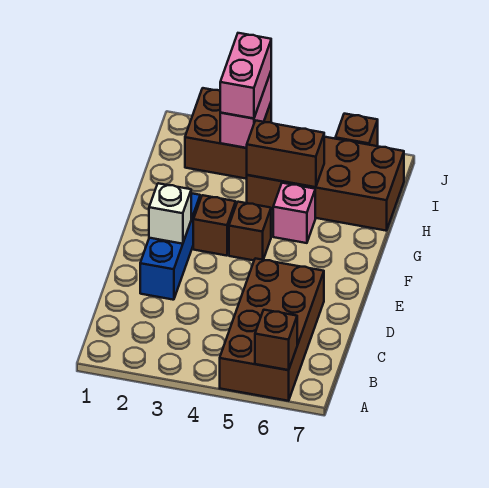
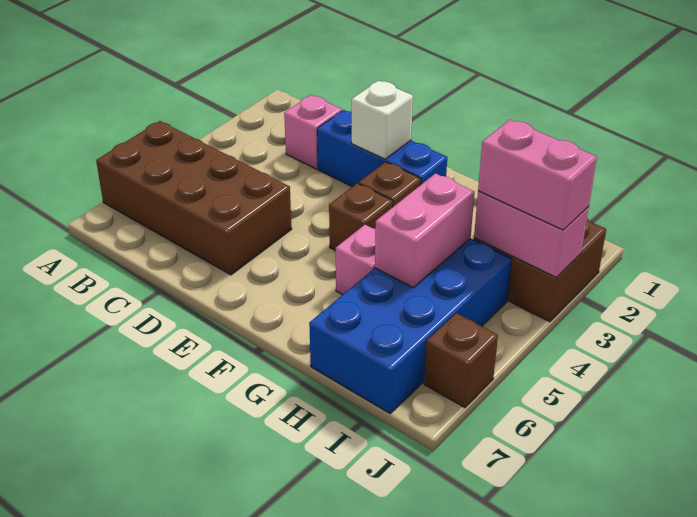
brown 1x1 brick [255,310,297,370] -> none
none -> pink 1x1 brick [284,95,342,169]
brown 2x4 brick [247,137,404,231] -> blue 2x4 brick [309,238,512,413]
brown 1x2 brick [247,120,324,187] -> pink 1x2 brick [375,174,475,288]

